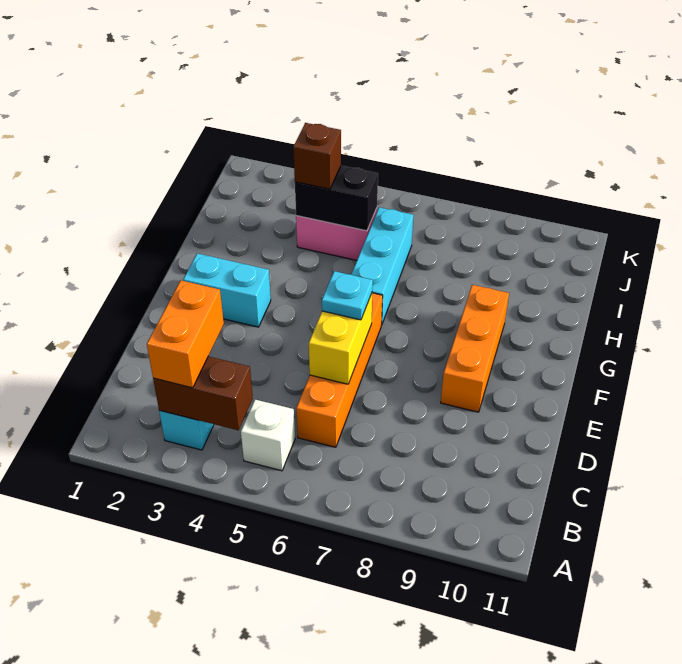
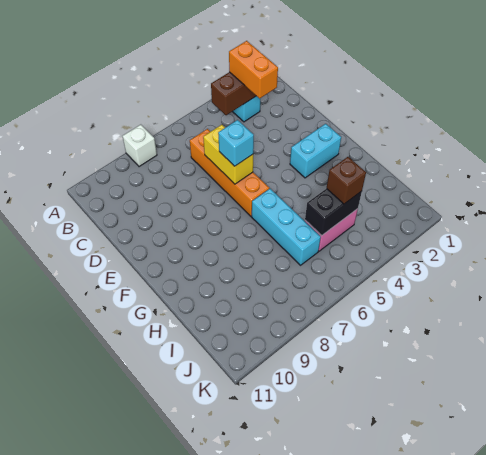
white 1x1 brick [241,399,295,471] -> white 1x1 brick moved to [123,125,157,167]
cyan 1x1 plate [322,271,373,320] -> cyan 1x1 brick [218,120,254,166]
orange 1x3 brick [441,285,509,412] -> none

